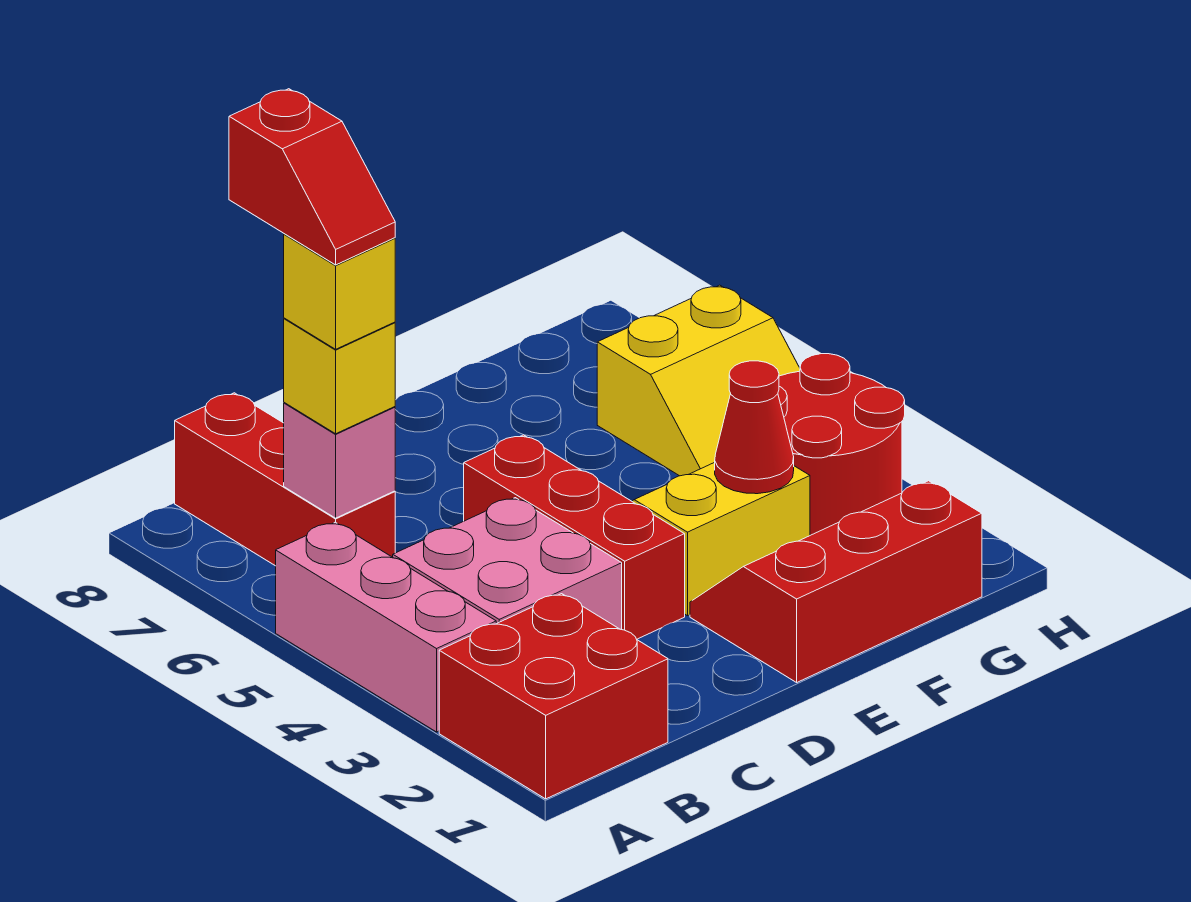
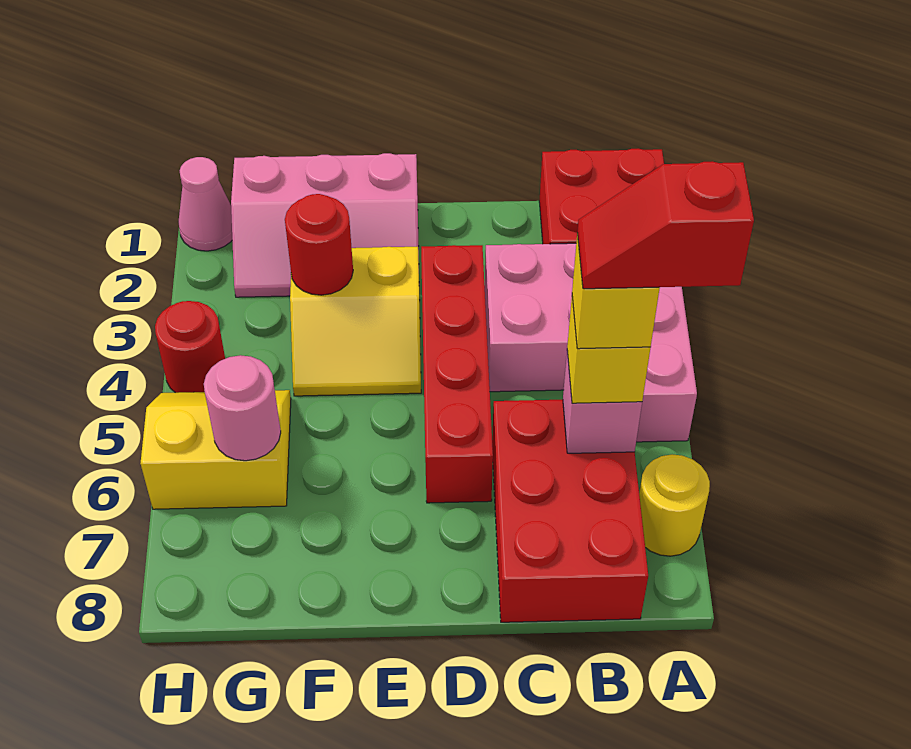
none -> yellow 1x1 round brick [639,454,710,556]
red 1x3 brick [175,393,395,566] -> red 2x3 brick [492,400,648,622]
red 1x2 slope [229,89,395,265] -> red 1x2 slope turned to [577,161,754,289]
red 1x3 brick [464,435,685,639] -> red 1x4 brick [421,245,493,503]
red 2x3 slope [690,481,982,682] -> pink 2x3 slope [231,153,419,297]
red 1x1 cone [715,361,794,494] -> red 1x1 round brick [285,194,353,295]
red 2x2 round brick [778,354,905,535] -> red 1x1 round brick [155,301,225,393]
none -> pink 1x1 round brick [204,355,281,461]
none -> pink 1x1 cone [178,157,232,251]

